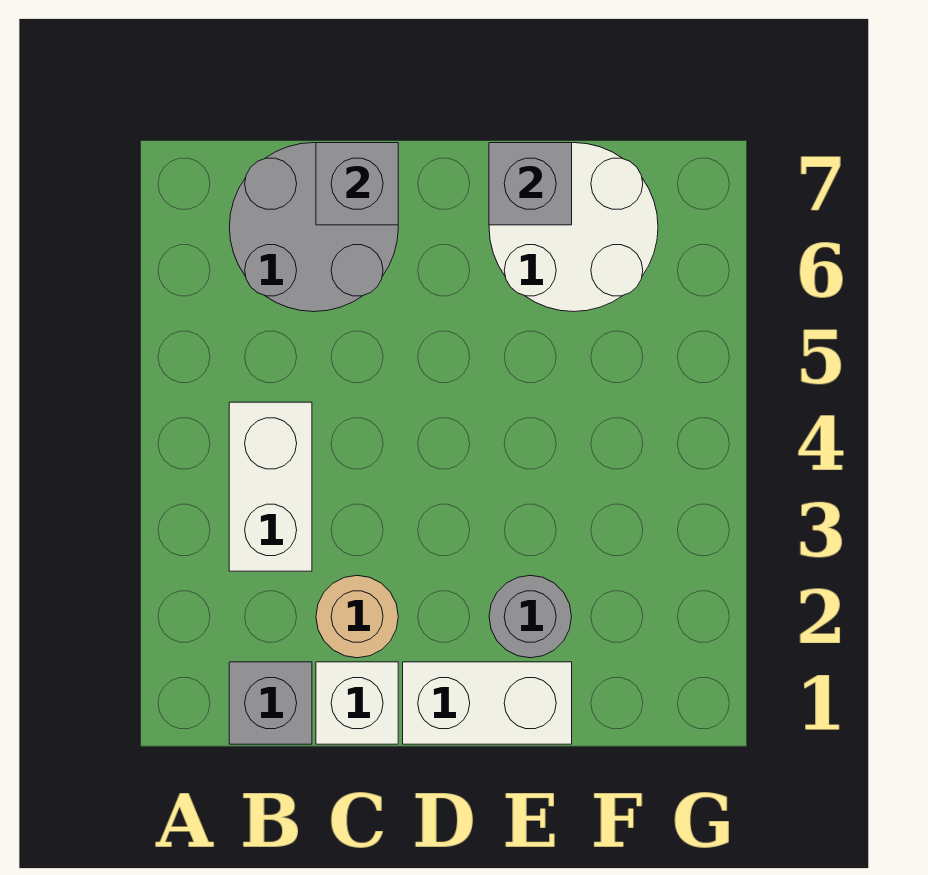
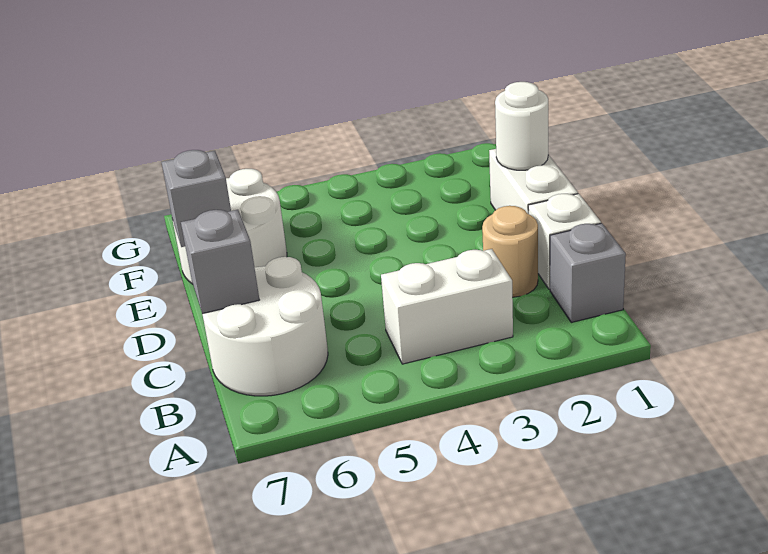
grey 2x2 round brick [229,143,398,312] -> white 2x2 round brick [202,257,328,396]
none -> white 1x1 round brick [495,82,548,170]
grey 1x1 round brick [489,575,572,658] -> none

